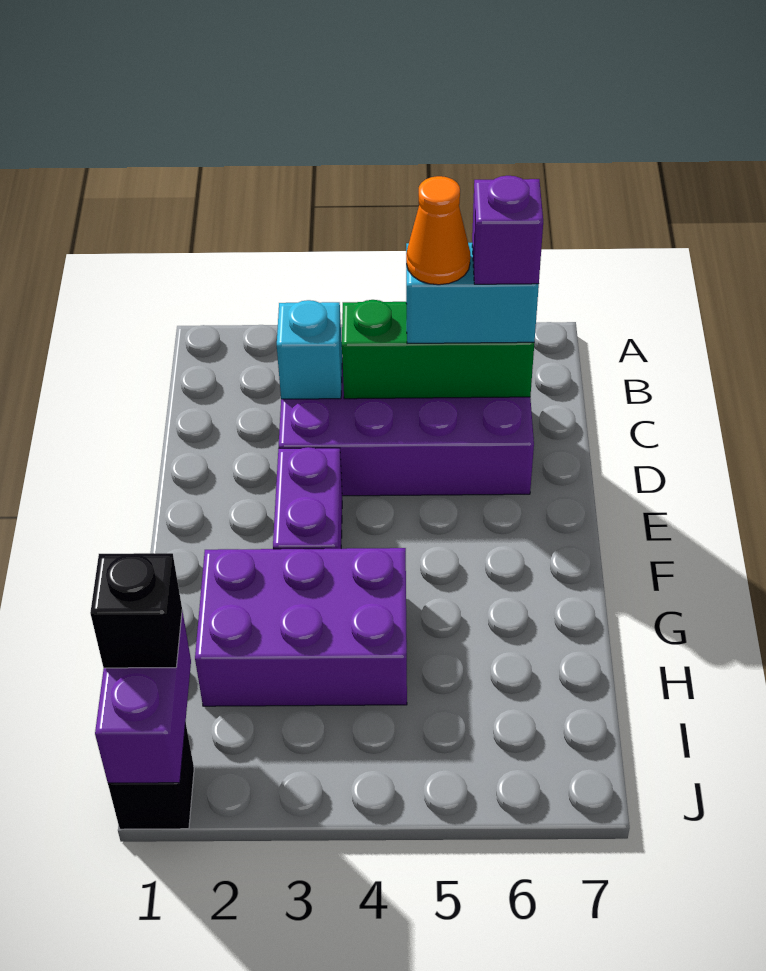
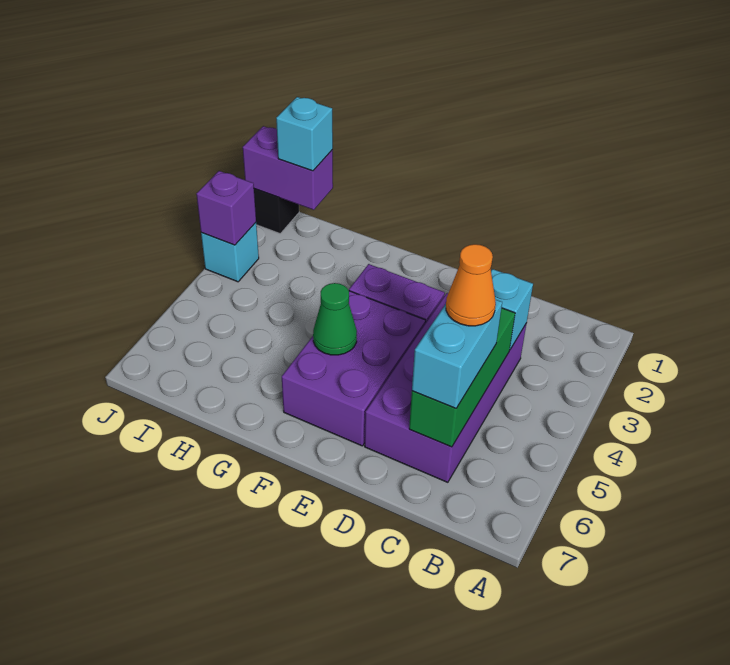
purple 1x1 brick [472,176,543,284] -> purple 1x1 brick moved to [196,171,256,245]
none -> green 1x1 cone [313,283,357,355]
purple 2x3 brick [195,548,407,706] -> purple 2x3 brick moved to [282,291,426,446]
black 1x1 brick [90,553,182,668] -> cyan 1x1 brick [276,97,333,171]
none -> cyan 1x1 brick [201,223,259,282]

